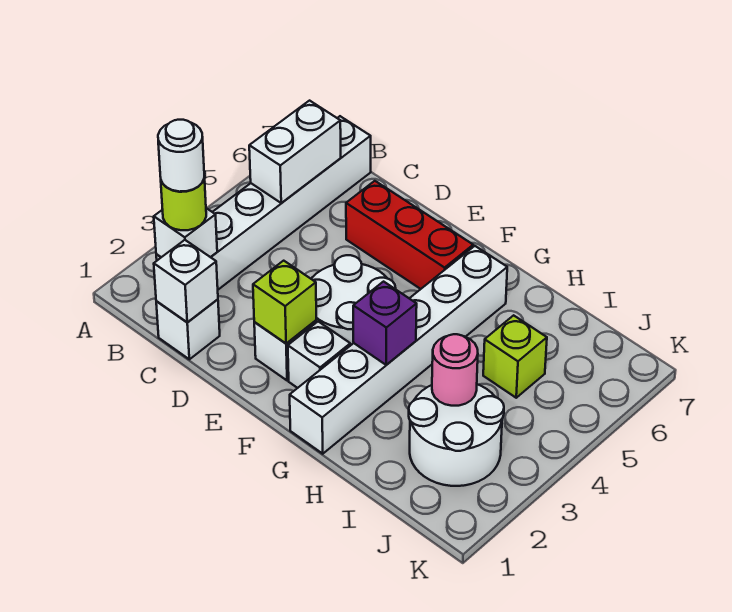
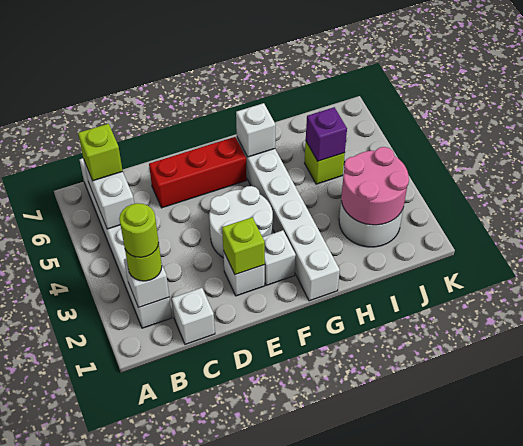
white 1x1 round brick [158,120,204,192] -> lime 1x1 round brick [119,203,159,257]
none -> lime 1x1 brick [78,124,123,181]
white 1x1 brick [154,240,218,322] -> white 1x1 brick moved to [236,103,276,157]
purple 1x1 brick [353,282,417,365] -> purple 1x1 brick moved to [306,107,347,161]
pink 1x1 round brick [432,334,478,406] -> pink 2x2 round brick [341,147,409,225]

